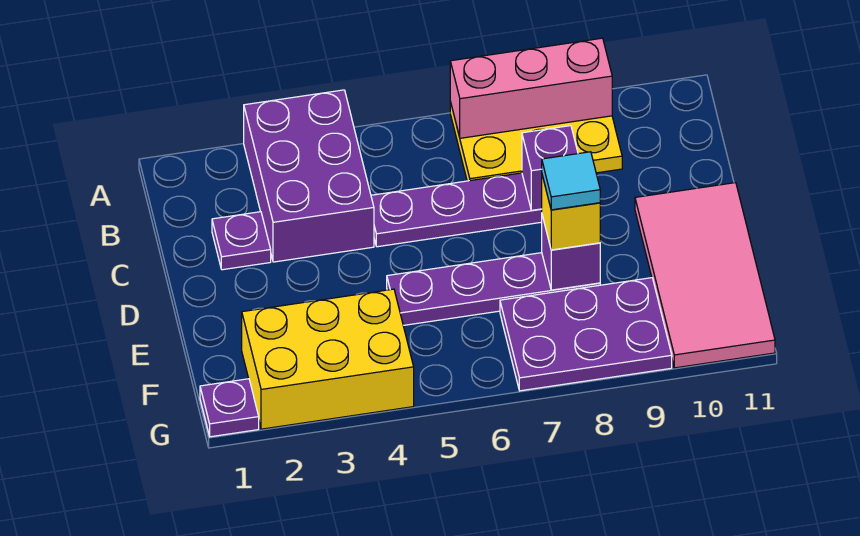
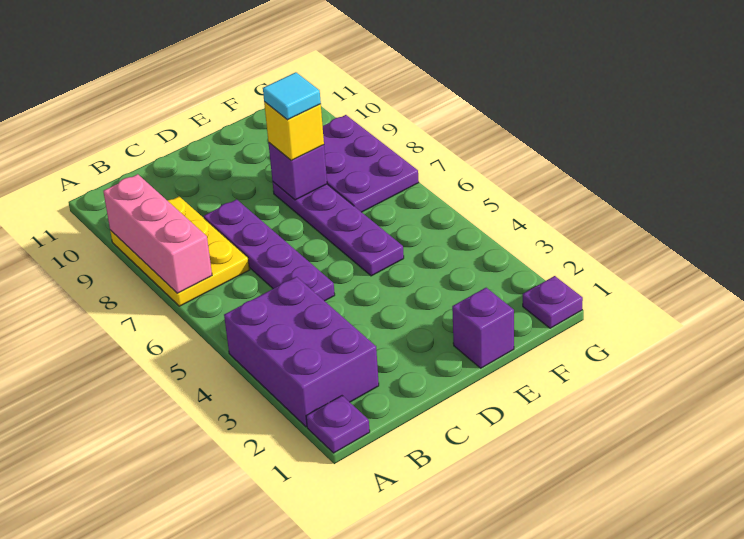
purple 2x3 brick [244,90,374,262] -> purple 2x3 brick turned to [224,277,379,427]
purple 1x1 plate [212,212,271,270] -> purple 1x1 plate moved to [306,396,370,453]
purple 1x1 brick [522,126,578,210] -> purple 1x1 brick moved to [452,288,514,368]
pink 2x4 tile [635,183,775,368] -> none
yellow 2x3 brick [242,289,414,429] -> none

